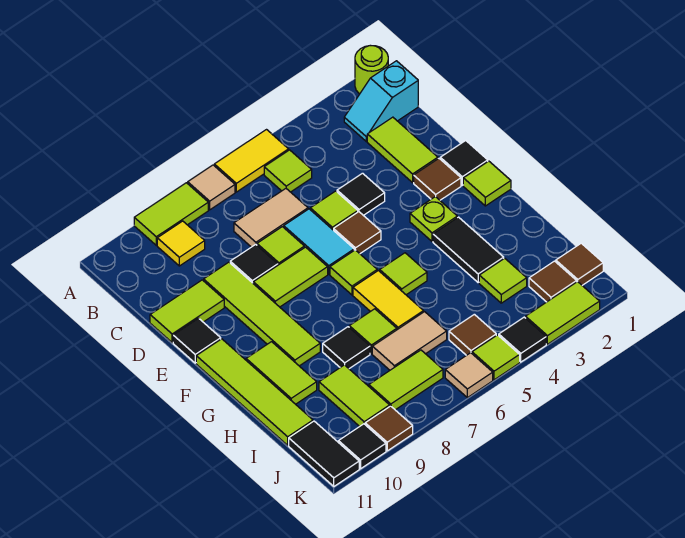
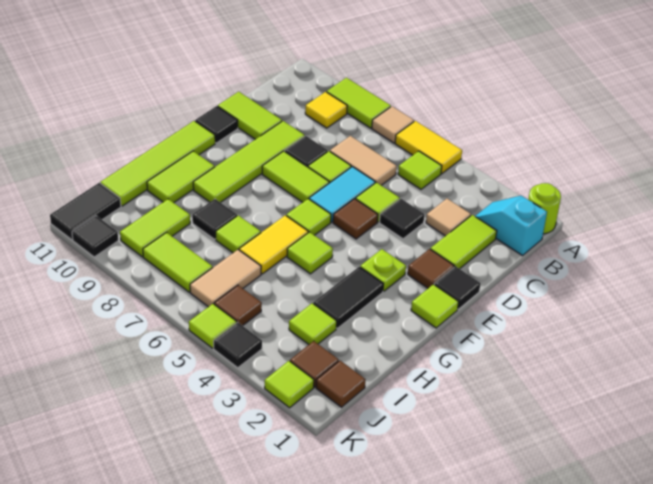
tan 1x2 tile [372,312,447,370] -> tan 1x2 tile turned to [190,250,261,307]
lime 1x2 tile [526,282,600,344] -> lime 1x1 tile [265,361,314,408]
tan 1x1 tile [445,353,493,398] -> tan 1x1 tile moved to [426,199,471,236]
brown 1x1 tile [365,406,413,451] -> none

